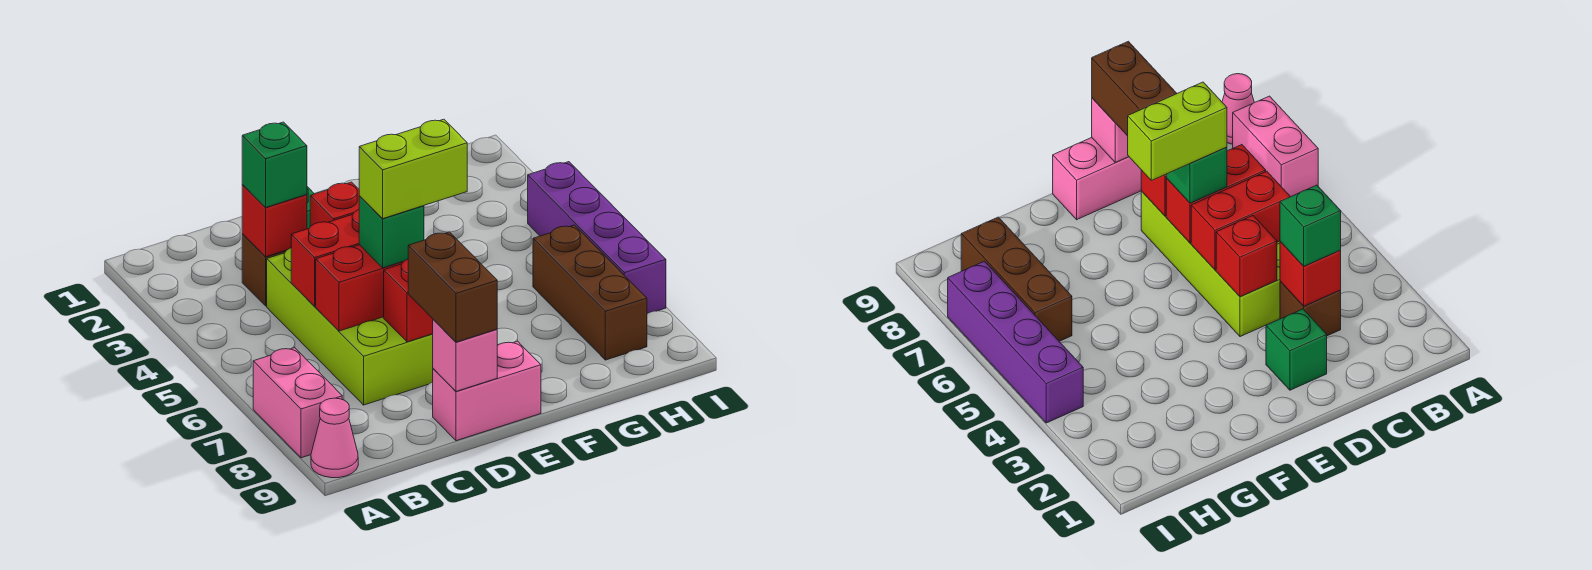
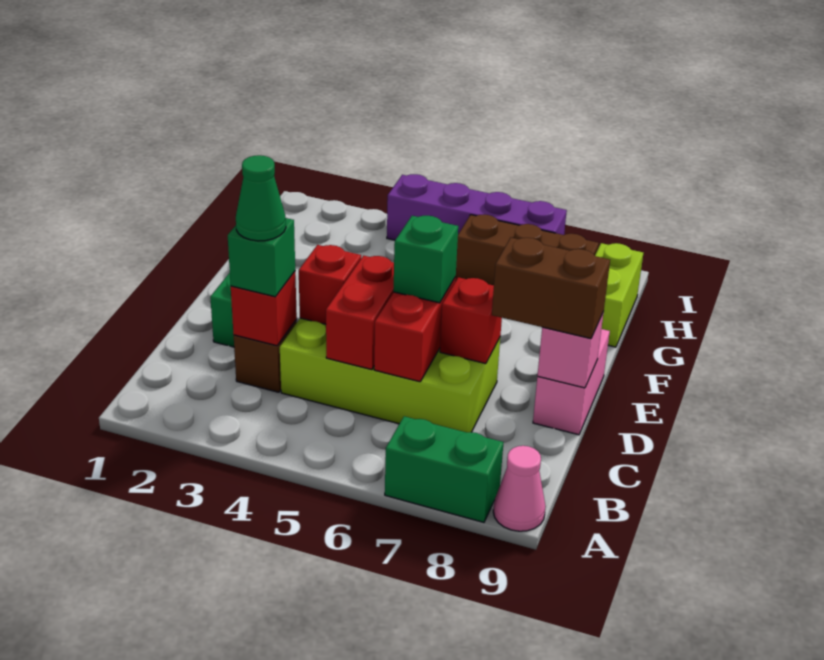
pink 1x2 brick [253,348,342,458] -> green 1x2 brick [385,416,504,522]
none -> green 1x1 cone [236,155,286,241]
lime 1x2 brick [359,119,467,218] -> lime 1x2 brick moved to [595,243,643,347]

